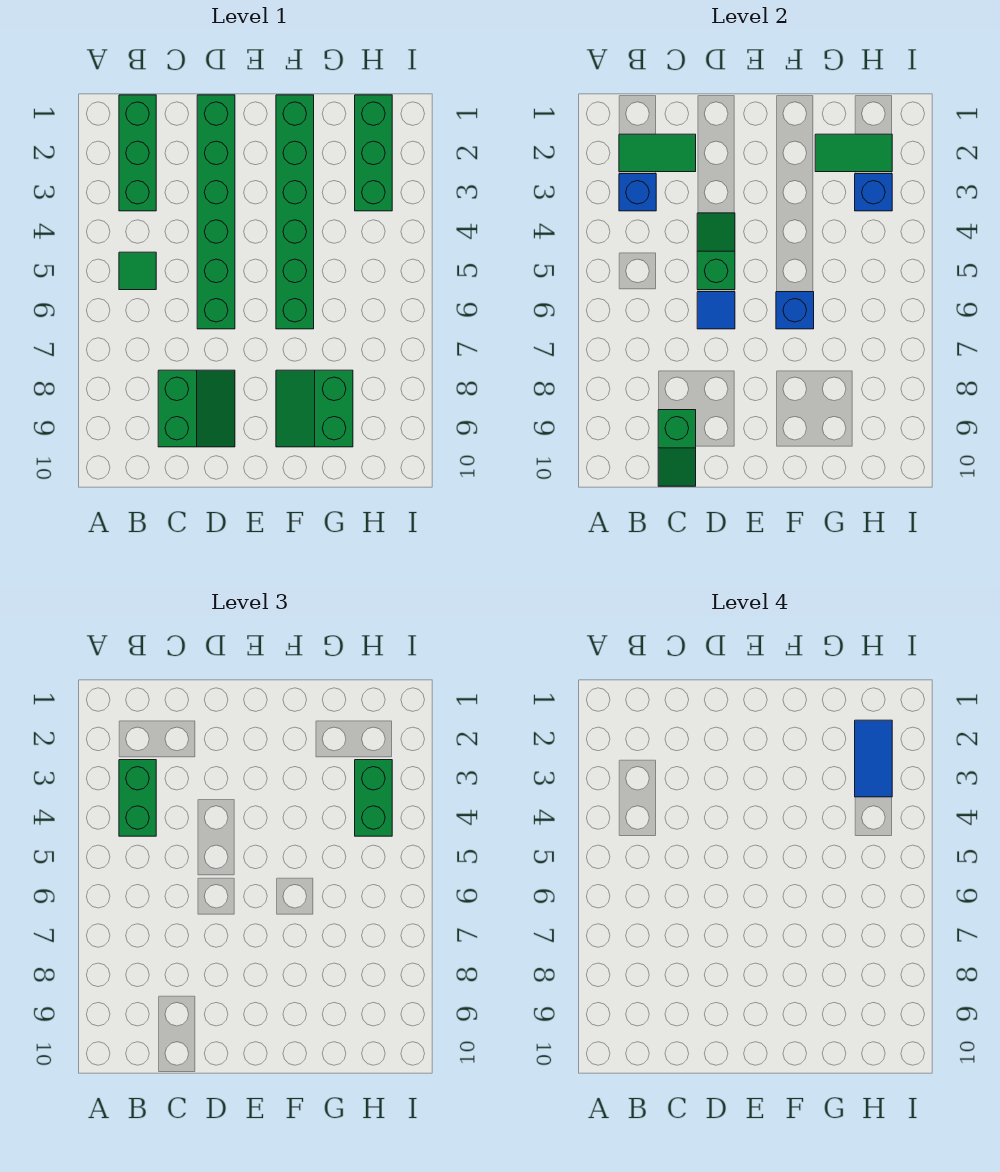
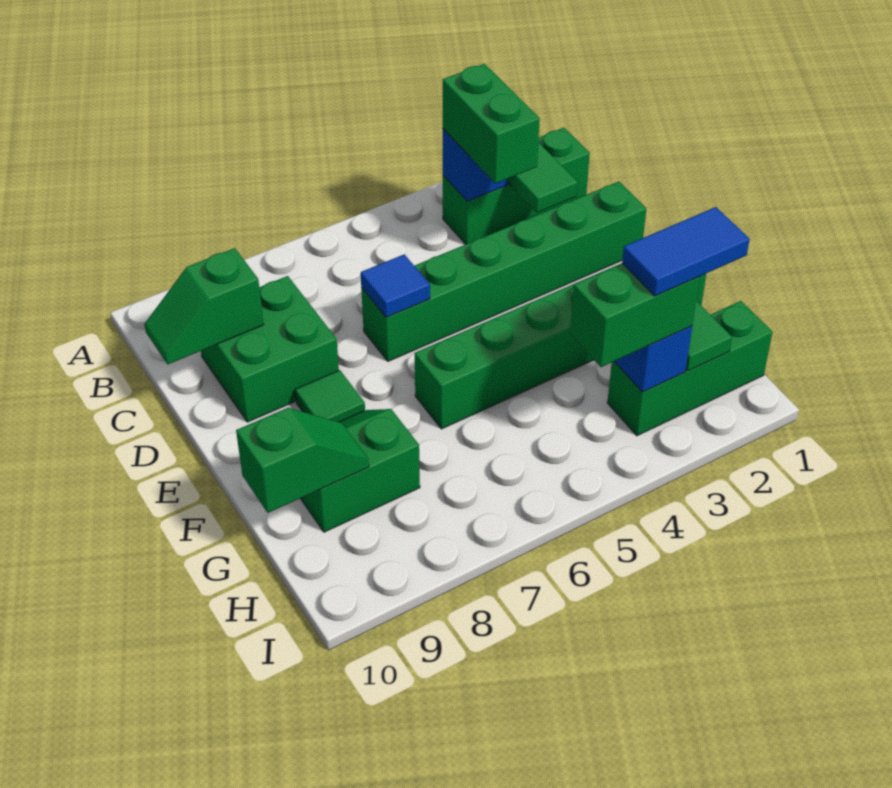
green 1x2 brick [119,760,156,836] -> green 1x2 brick turned to [443,64,540,183]
green 1x1 tile [119,252,156,290] -> green 1x1 tile moved to [295,370,365,422]
green 2x2 slope [158,370,235,447] -> green 2x2 brick [201,276,339,422]
green 1x2 slope [697,213,735,290] -> green 1x2 slope moved to [236,408,369,513]
blue 1x1 brick [776,292,814,329] -> none

